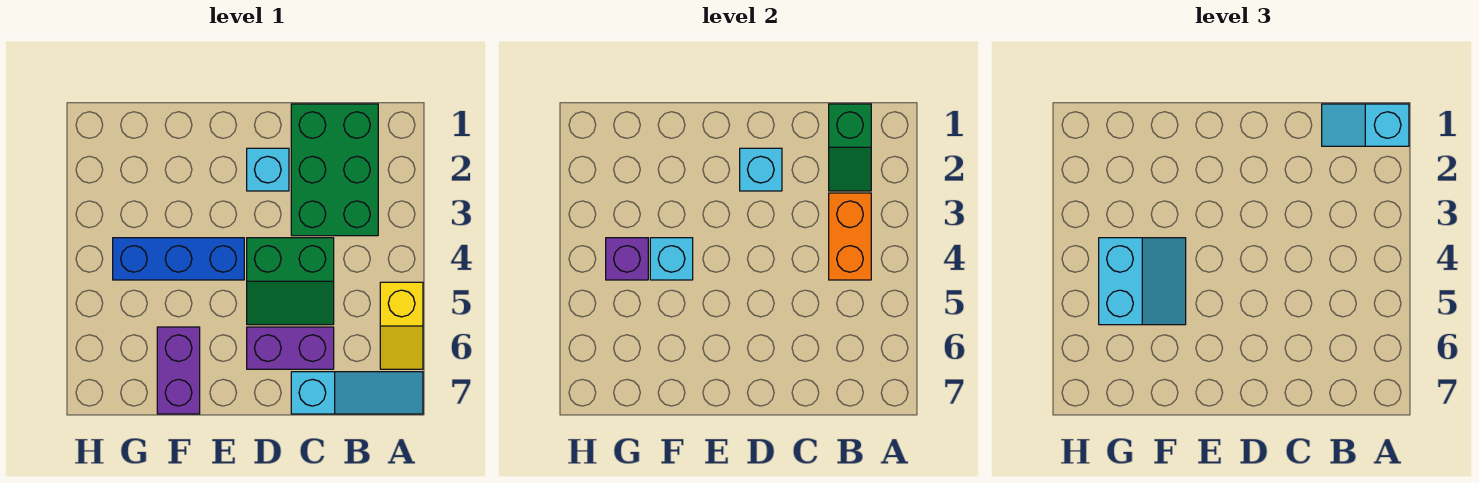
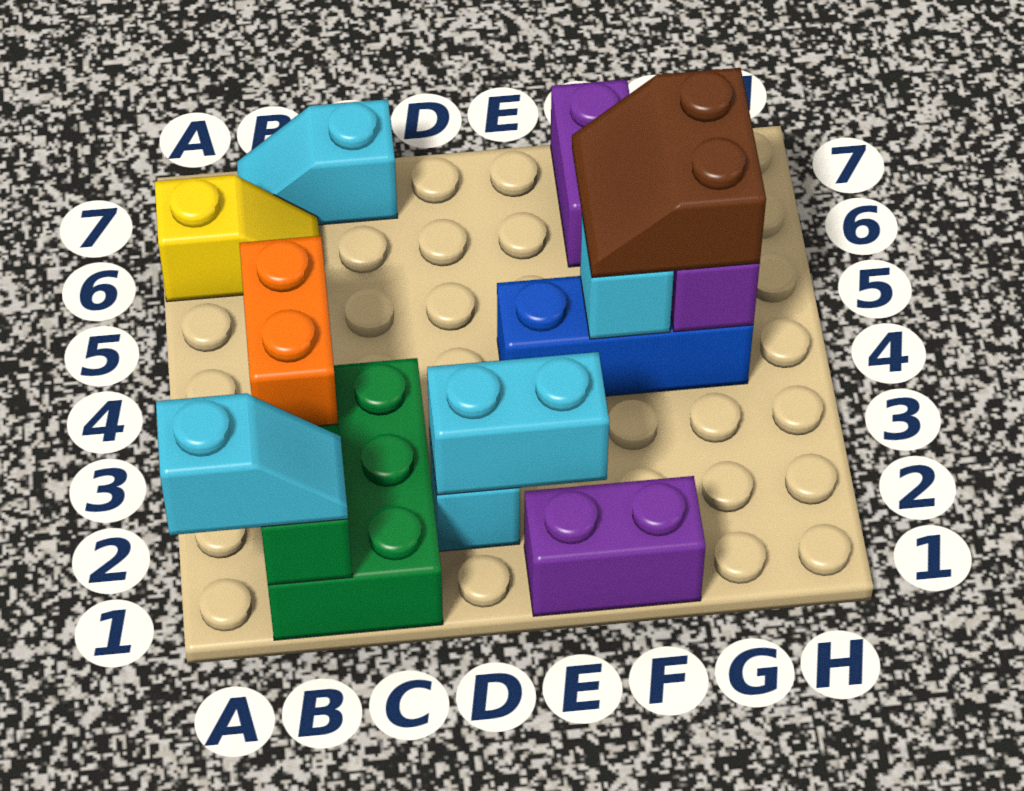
yellow 1x2 slope [380,282,423,369] -> yellow 1x2 slope turned to [155,175,319,302]
cyan 1x3 slope [291,372,423,414] -> cyan 1x2 slope [237,99,398,225]
green 2x2 slope [247,238,334,325] -> none
purple 1x2 brick [247,327,334,369] -> purple 1x2 brick moved to [524,476,705,616]
cyan 1x1 brick [740,148,782,191] -> cyan 1x2 brick [427,352,609,495]
cyan 2x2 slope [1099,238,1186,325] -> brown 2x2 slope [572,68,766,278]

